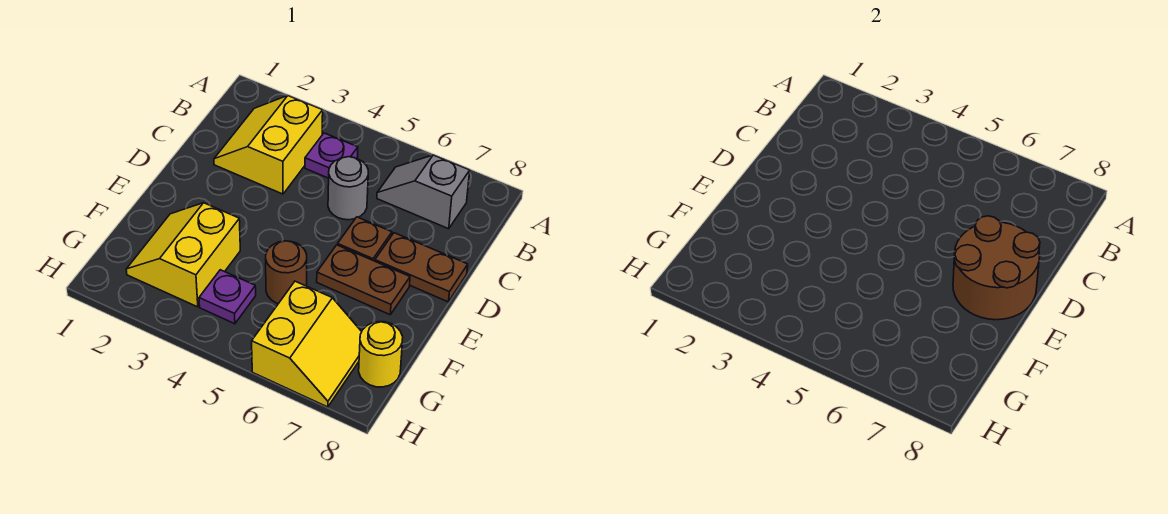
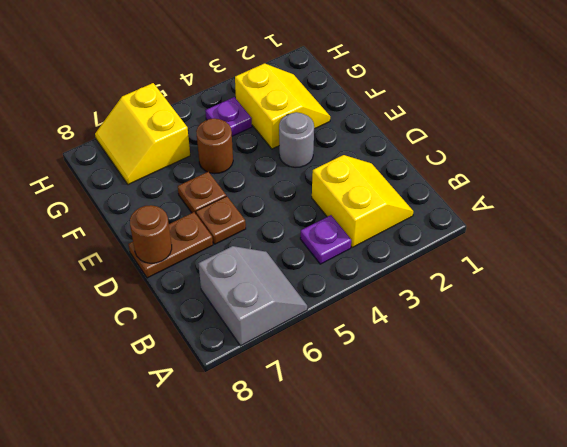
grey 1x2 slope [377,155,470,229] -> grey 2x2 slope [198,246,307,346]
grey 1x1 round brick [328,157,368,220] -> grey 1x1 round brick moved to [279,112,314,168]
brown 2x2 round brick [953,216,1040,320] -> brown 1x1 round brick [130,205,172,263]
brown 1x2 plate [317,245,410,315] -> brown 1x1 plate [178,172,226,214]
yellow 1x1 round brick [359,322,403,387] -> none

